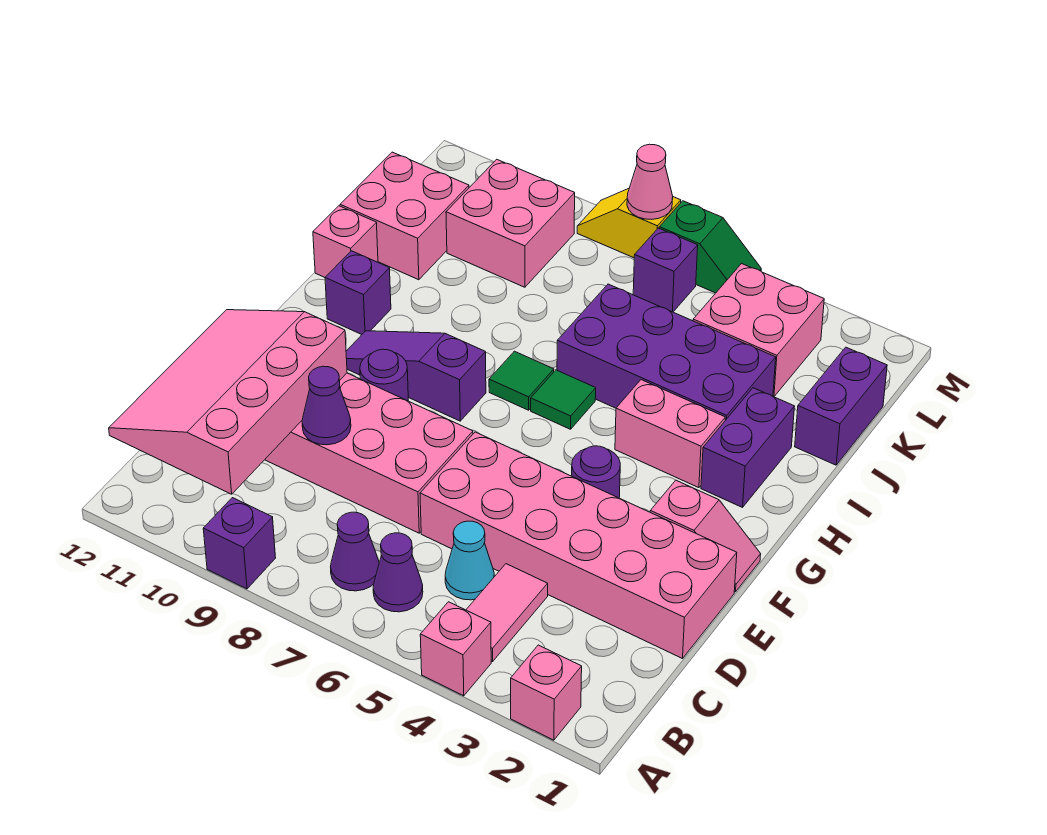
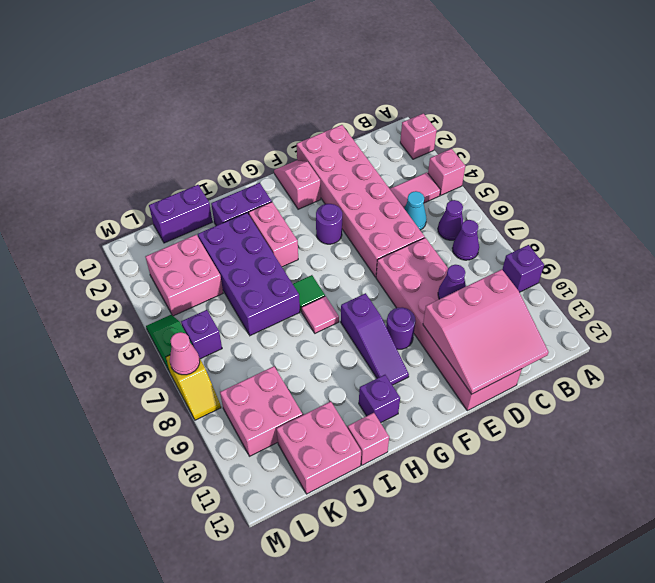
pink 3x4 slope [109,310,347,494] -> pink 3x3 slope [423,269,548,394]
green 1x1 tile [489,351,554,410] -> pink 1x1 tile [302,296,339,333]

